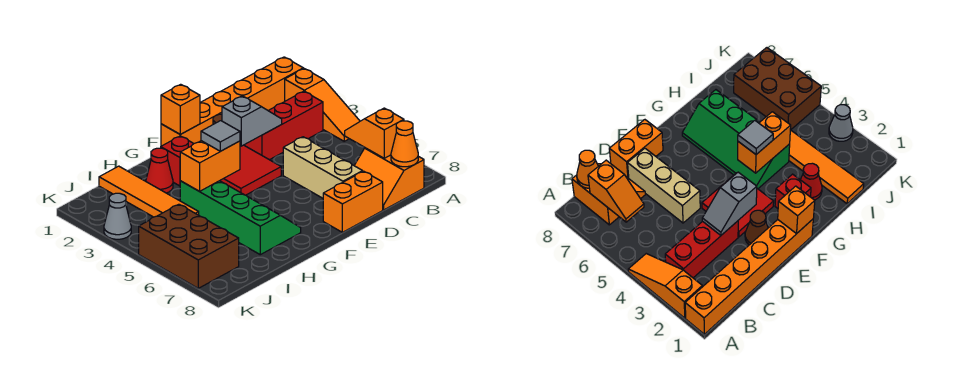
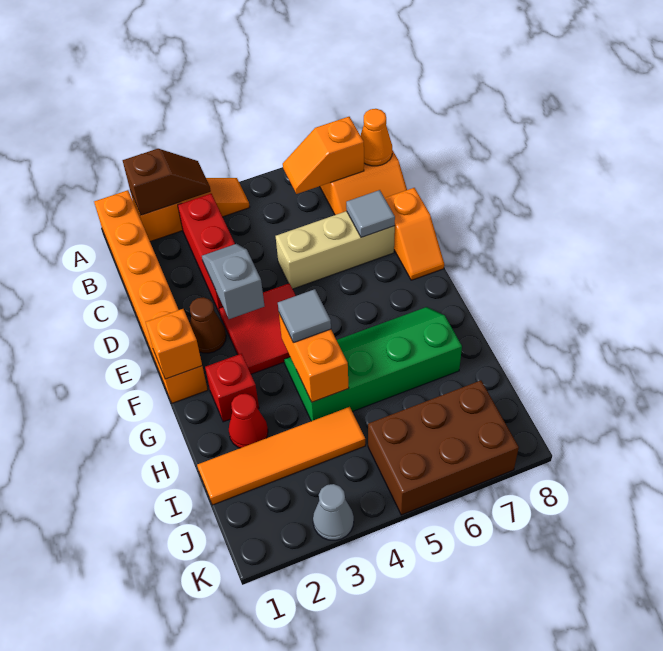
none -> brown 1x2 slope [123,149,211,215]
none -> grey 1x1 tile [346,190,395,237]
orange 1x2 brick [323,171,383,232] -> orange 1x2 slope [385,188,444,280]

